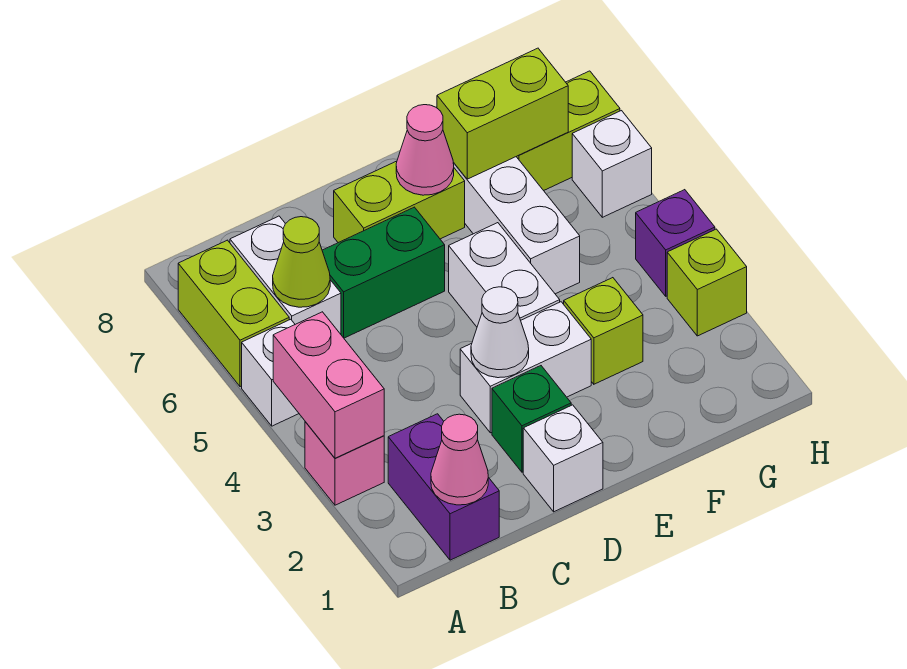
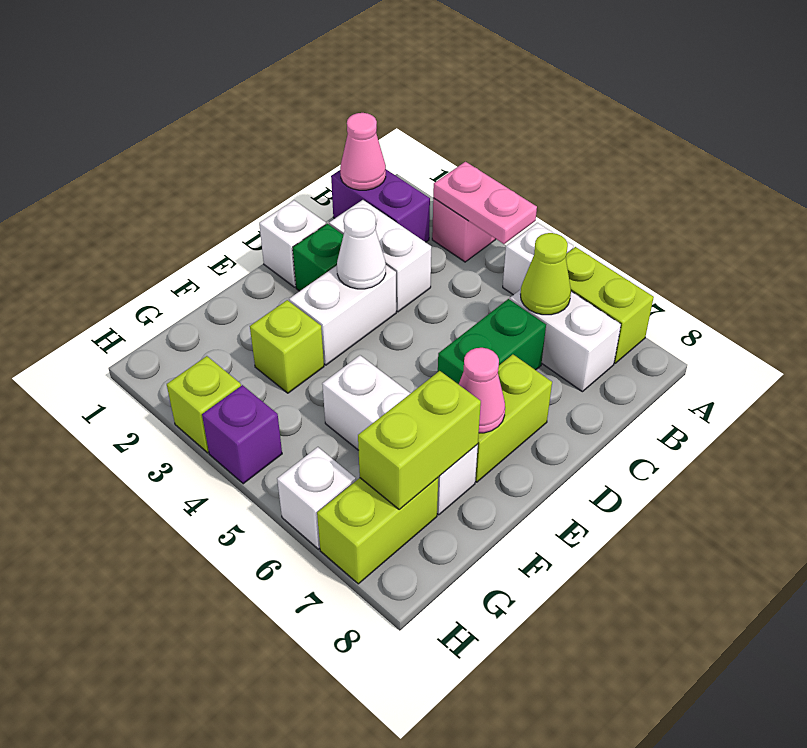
pink 1x2 brick [273,312,384,458] -> pink 1x2 plate [433,162,537,244]
white 1x2 brick [449,223,560,327] -> white 1x2 brick moved to [329,200,431,312]

